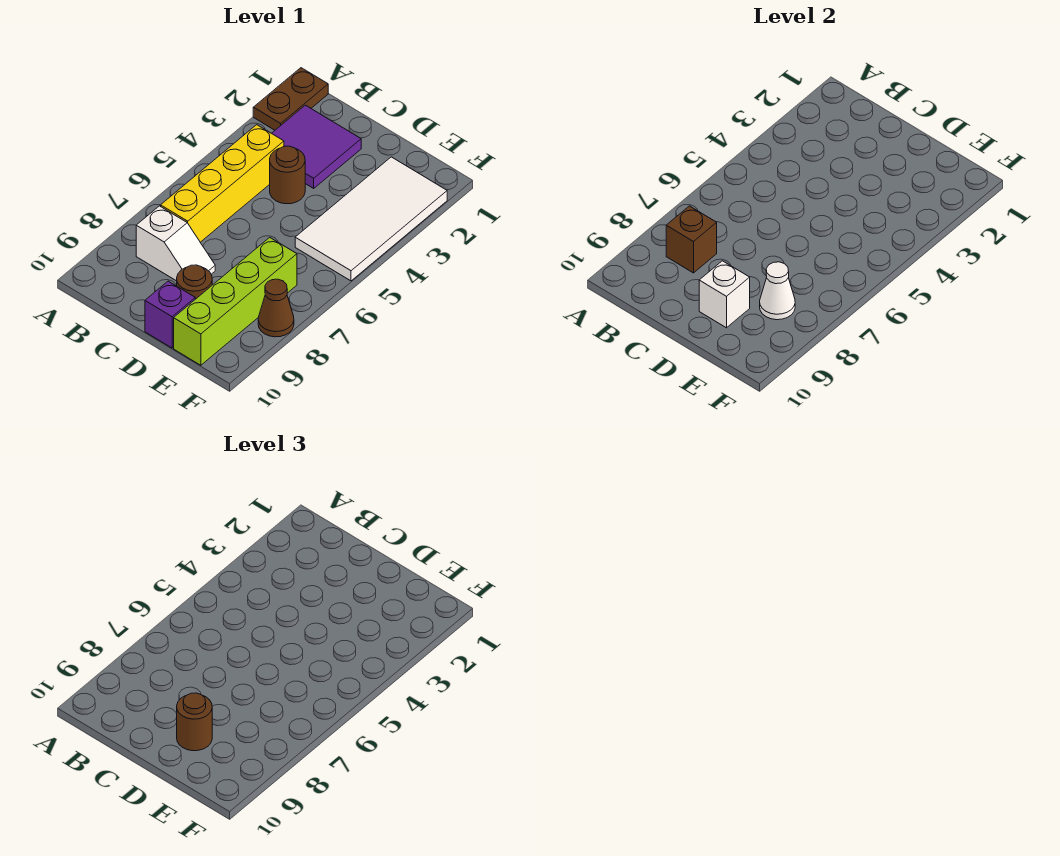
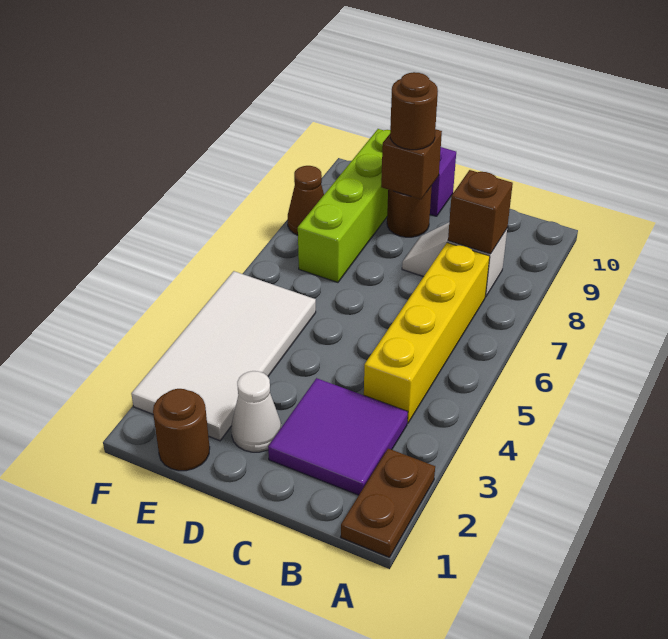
brown 1x1 round brick [270,146,305,204] -> brown 1x1 round brick moved to [153,389,210,471]
white 1x1 brick [699,261,750,328] -> brown 1x1 brick [381,129,442,199]
white 1x1 cone [760,262,795,320] -> white 1x1 cone moved to [231,371,281,452]

